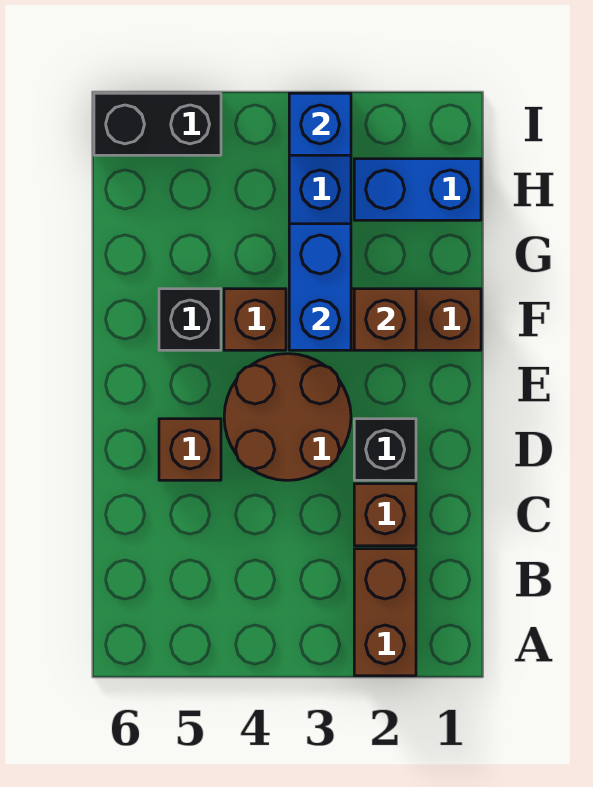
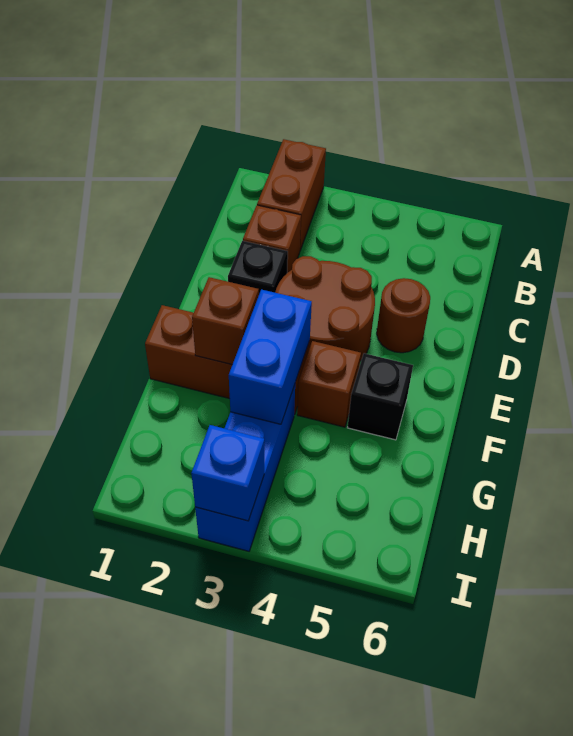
brown 1x1 brick [159,419,221,480] -> brown 1x1 round brick [377,278,430,353]
blue 1x2 brick [354,159,481,220] -> none
black 1x2 brick [94,93,221,155] -> none

